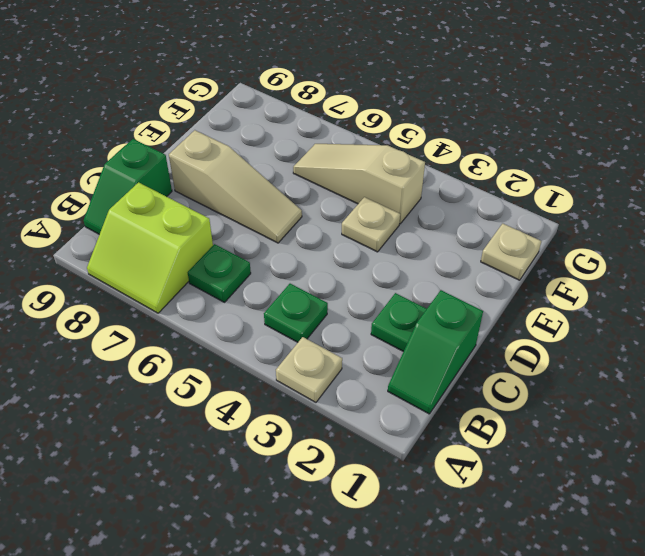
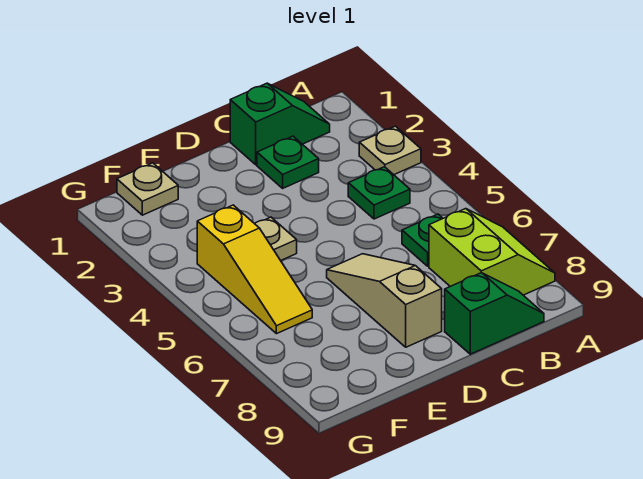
tan 1x3 slope [293,144,425,224] -> yellow 1x3 slope [197,205,312,334]

